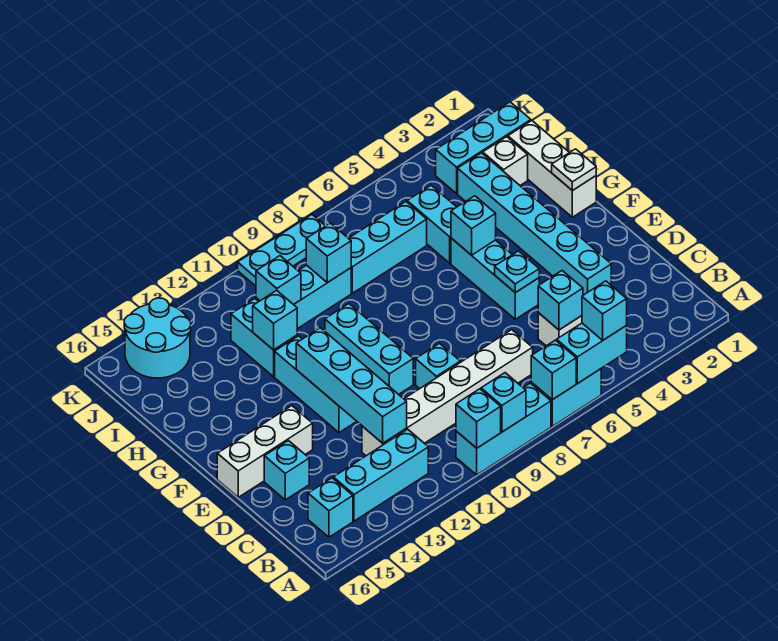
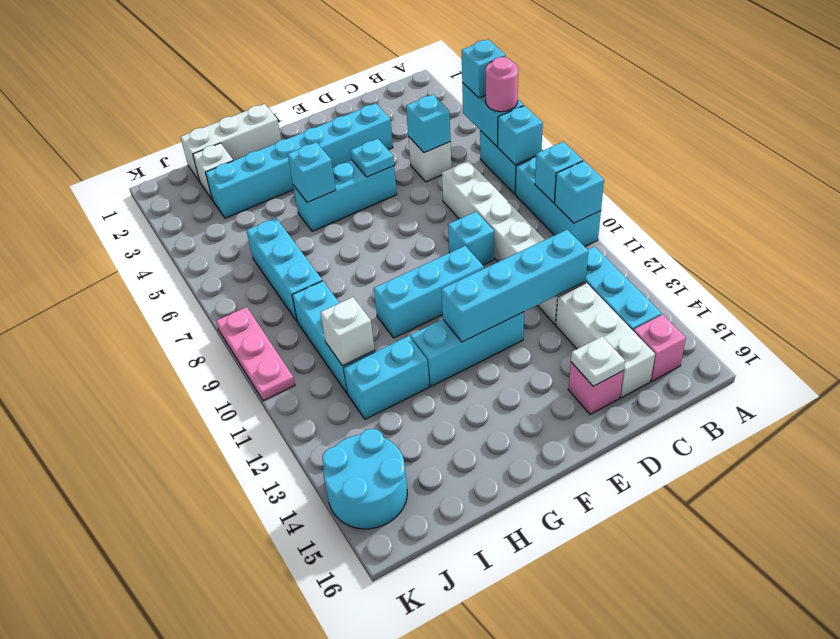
none -> pink 1x1 round brick [486,57,518,112]
cyan 1x1 brick [308,478,353,537] -> pink 1x1 brick [634,314,686,381]
cyan 1x1 brick [264,441,309,500] -> pink 1x1 brick [568,362,624,414]
white 1x3 brick [217,406,313,497] -> white 1x3 brick moved to [556,283,655,398]
white 1x1 plate [552,149,596,191] -> white 1x1 plate moved to [571,336,625,386]
cyan 1x2 brick [407,185,456,263] -> none
cyan 1x1 brick [253,290,297,350] -> none
cyan 1x1 brick [306,223,351,283] -> none
cyan 1x1 brick [256,256,301,304] -> white 1x1 brick [320,297,375,366]
cyan 1x3 brick [436,102,531,194] -> none
cyan 1x3 plate [238,215,325,286] -> pink 1x3 plate [216,307,295,401]

